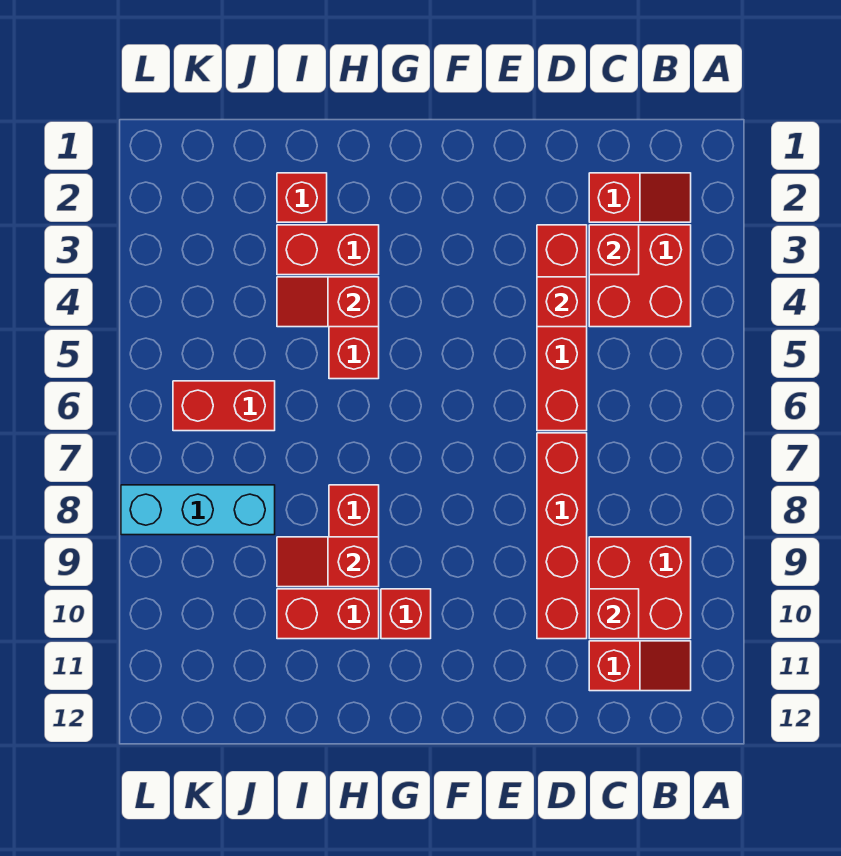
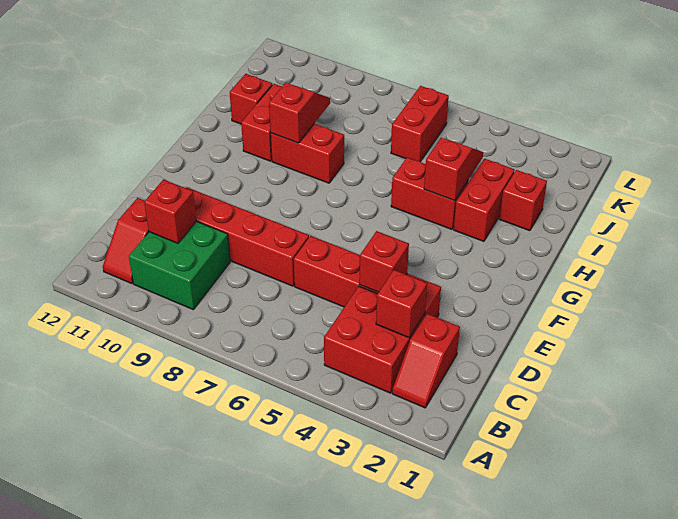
red 2x2 brick [589,537,691,639] -> green 2x2 brick [129,221,230,309]
red 1x1 brick [381,589,431,639] -> red 1x1 brick moved to [230,74,272,124]
cyan 1x3 brick [121,485,275,535] -> none

